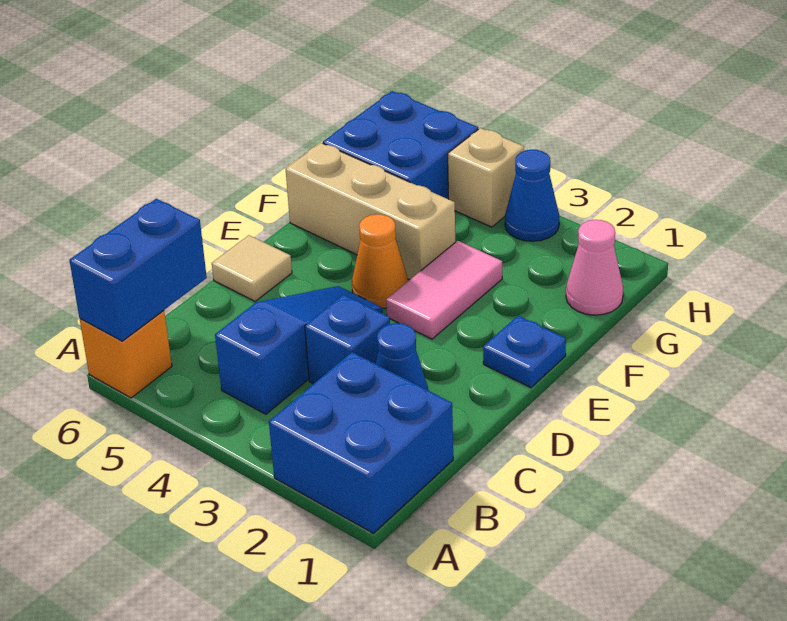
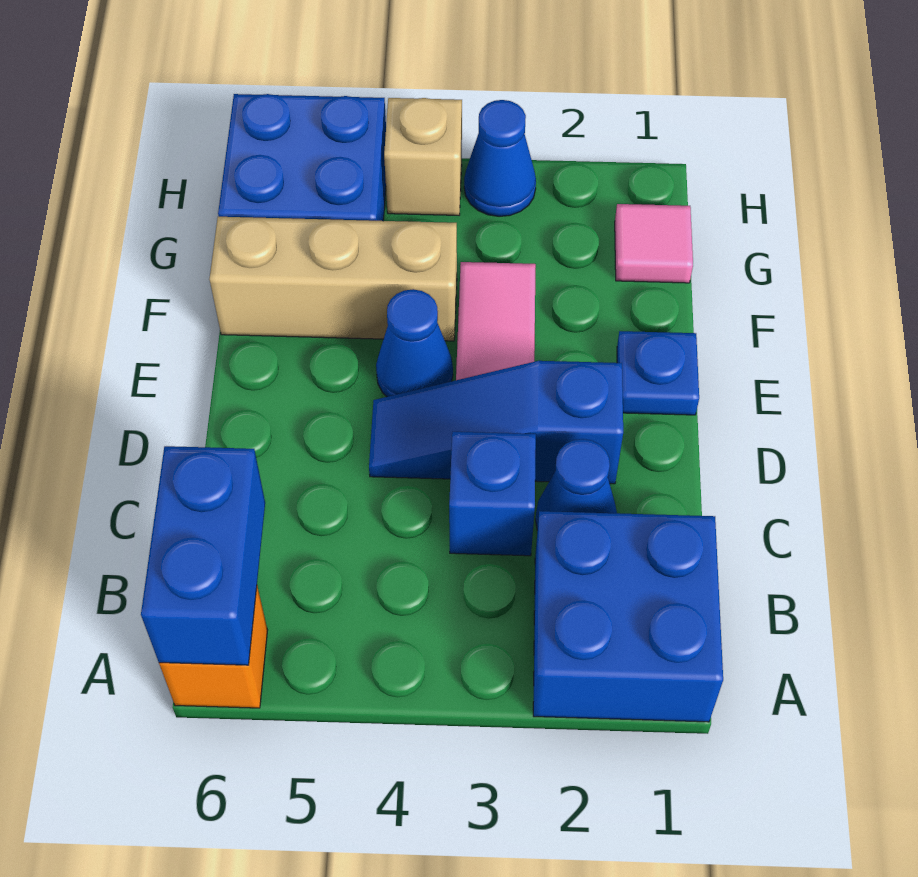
blue 1x3 slope [215,286,383,414] -> blue 1x3 slope turned to [369,361,623,484]
tan 1x1 tile [212,235,292,301] -> none
orange 1x1 cone [352,214,408,308] -> blue 1x1 cone [376,289,453,397]
pink 1x1 cone [566,220,623,315] -> pink 1x1 tile [615,204,693,283]

